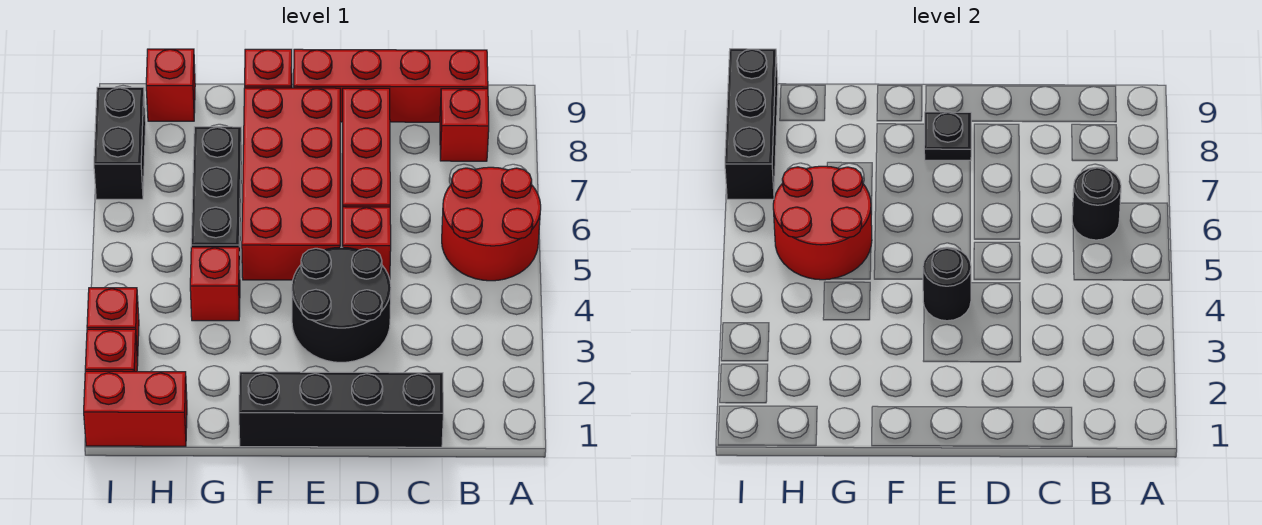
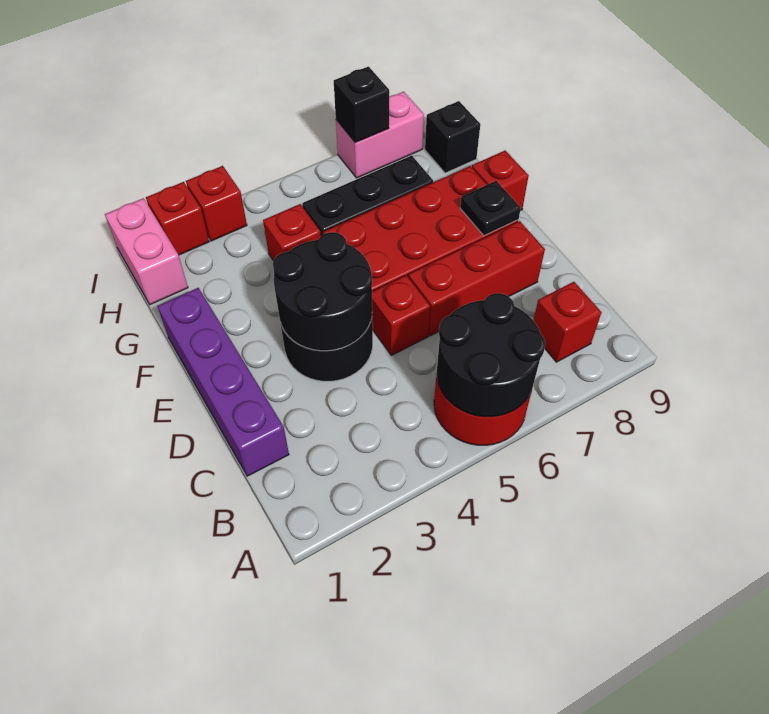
black 1x1 round brick [1072,167,1121,240] -> black 2x2 round brick [437,293,545,417]
red 1x4 brick [294,49,488,122] -> none
black 1x4 brick [239,372,443,447] -> purple 1x4 brick [157,288,289,476]
black 1x1 round brick [923,247,971,321] -> black 2x2 round brick [273,232,372,351]
red 2x2 round brick [773,166,872,280] -> none
red 1x2 brick [84,371,187,446] -> pink 1x2 brick [105,198,188,305]
red 1x1 brick [146,49,195,121] -> black 1x1 brick [425,101,480,173]
black 1x2 brick [94,87,146,199] -> pink 1x2 brick [336,92,424,178]
black 1x3 brick [725,49,778,199] -> black 1x1 brick [334,67,389,143]

